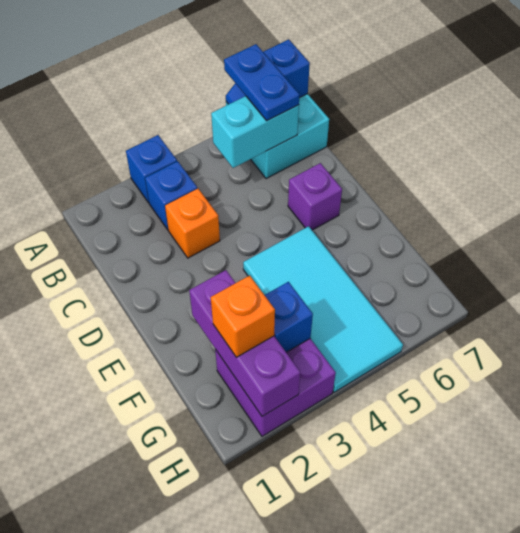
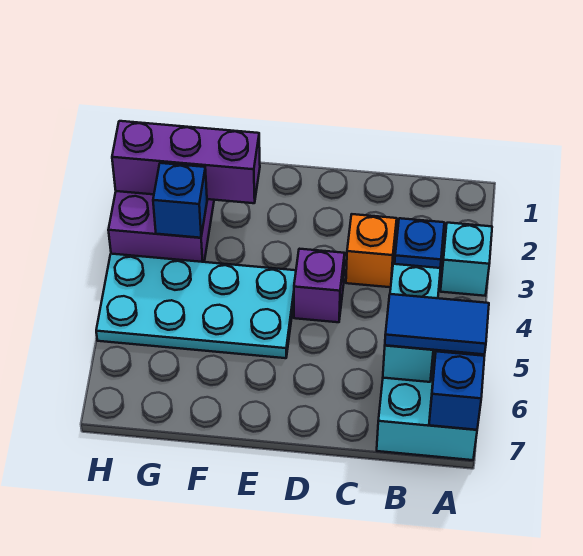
blue 1x1 brick [126,135,177,203] -> cyan 1x1 brick [440,223,492,296]
blue 1x2 plate [224,44,299,121] -> blue 1x2 tile [385,294,489,354]
purple 1x1 brick [288,163,342,230] -> purple 1x1 brick moved to [294,249,345,322]
cyan 2x4 tile [243,226,403,392] -> cyan 2x4 plate [96,254,296,358]
orange 1x1 brick [211,275,275,357] -> none

